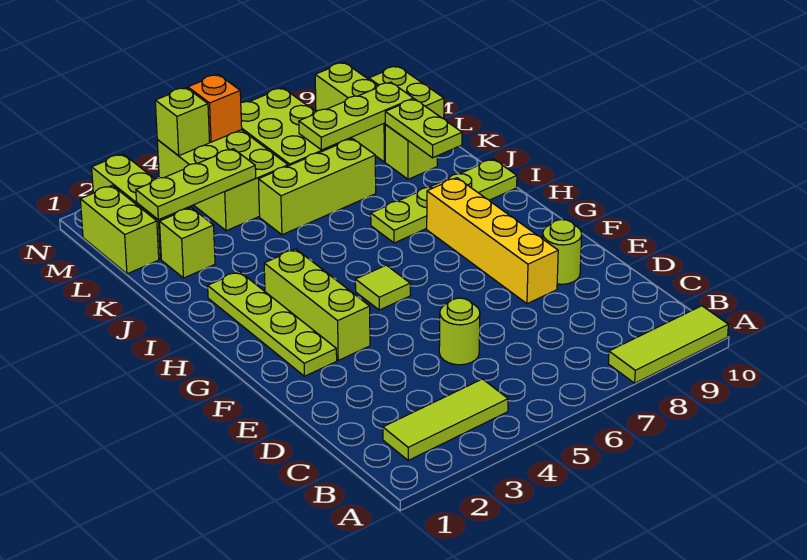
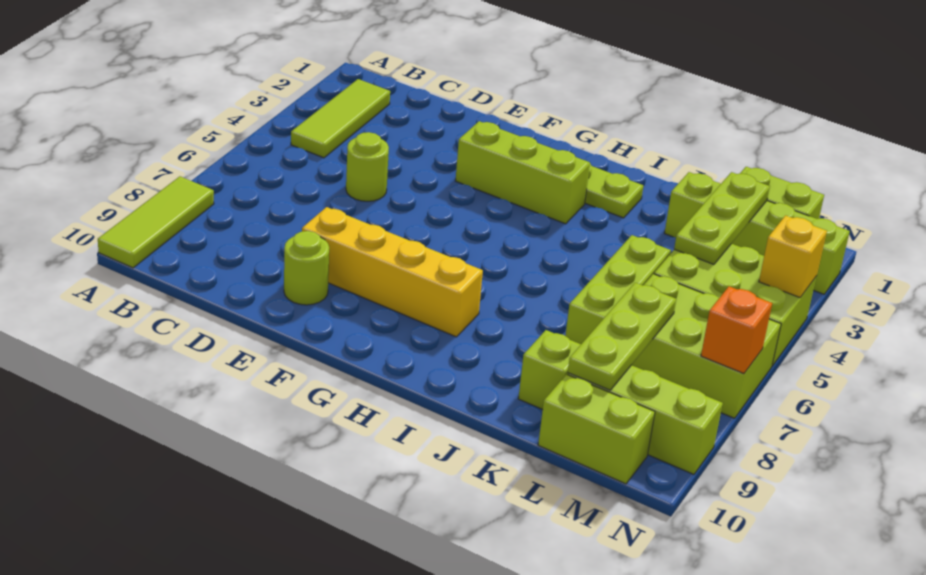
lime 1x1 tile [355,265,410,310] -> none
lime 1x4 plate [371,159,517,243] -> none
lime 1x2 plate [385,99,462,158] -> none
lime 1x1 brick [155,88,210,156] -> yellow 1x1 brick [759,215,827,297]
orange 1x1 brick [188,75,242,142] -> orange 1x1 brick moved to [701,286,772,374]

